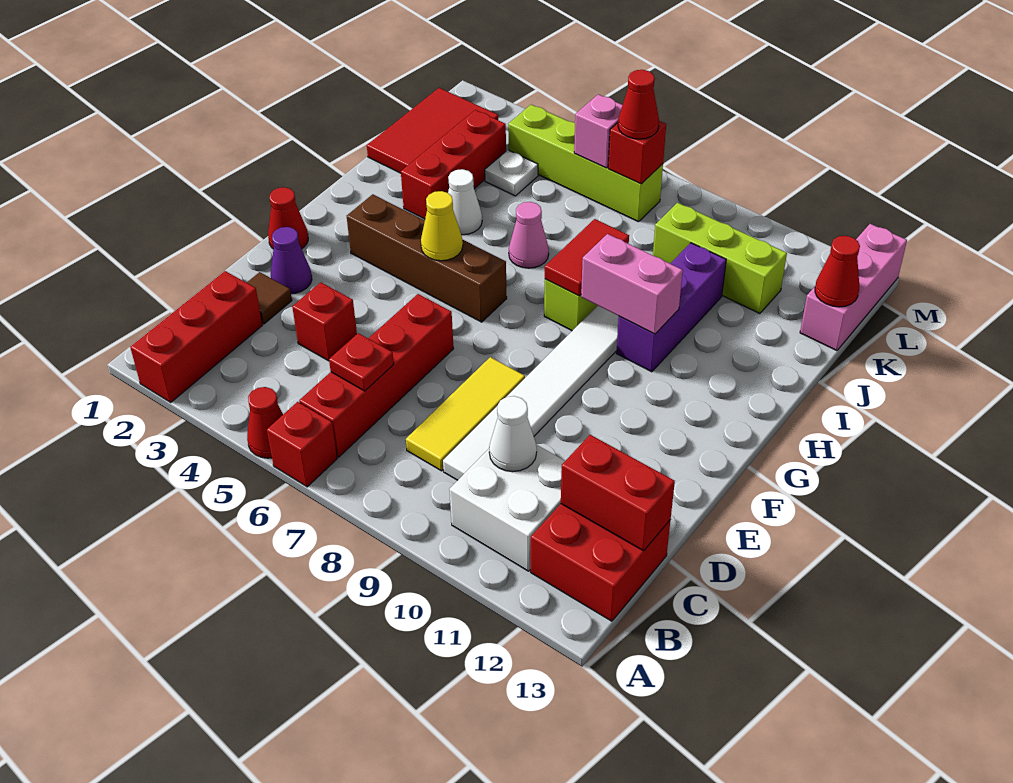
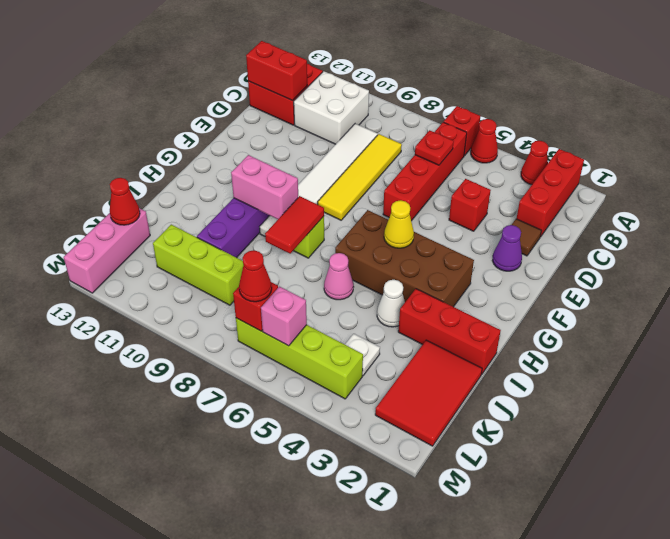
yellow 1x3 tile [406,357,525,471] -> yellow 1x4 tile [318,134,402,220]
white 1x1 cone [489,396,537,472] -> none
red 1x1 cone [268,187,308,249] -> red 1x1 cone moved to [521,141,548,185]
brown 1x4 brick [347,194,507,322] -> brown 2x4 brick [335,210,474,307]
red 1x3 brick [401,110,506,219] -> red 1x3 brick turned to [398,289,501,375]

